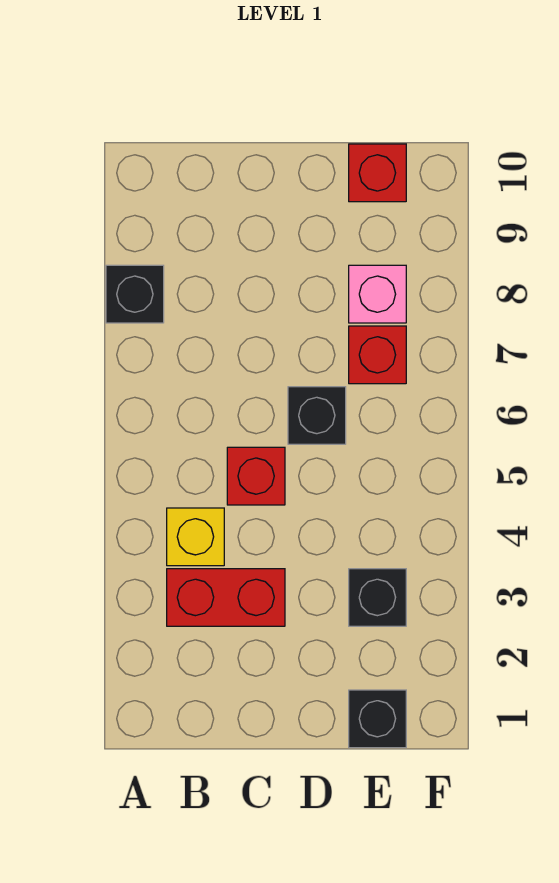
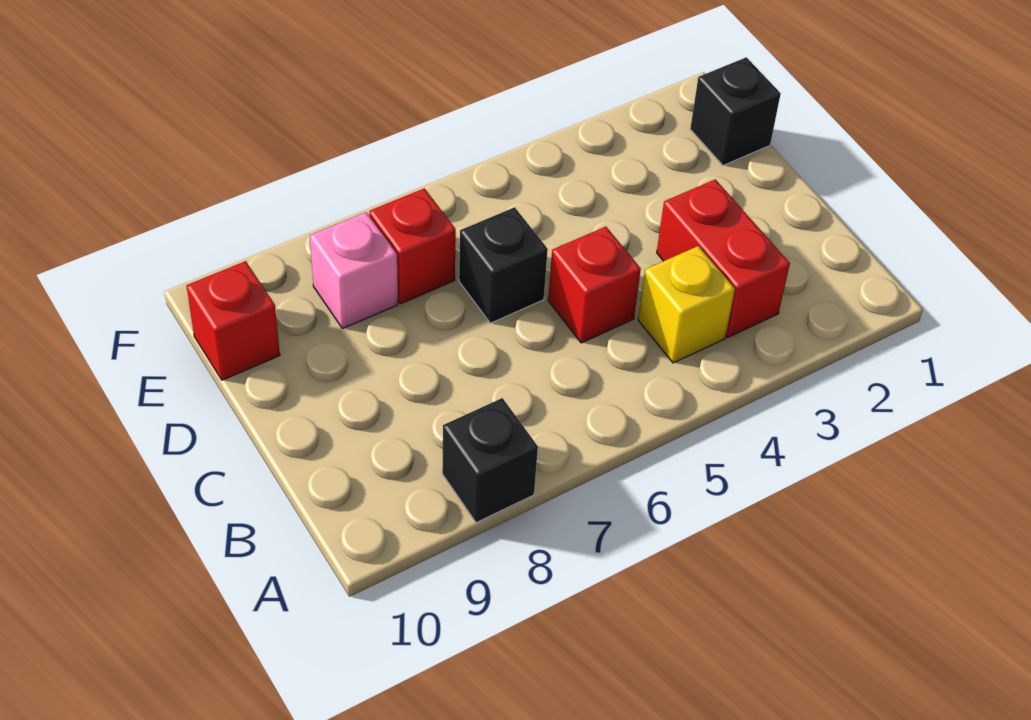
black 1x1 brick [349,569,406,626] -> none

